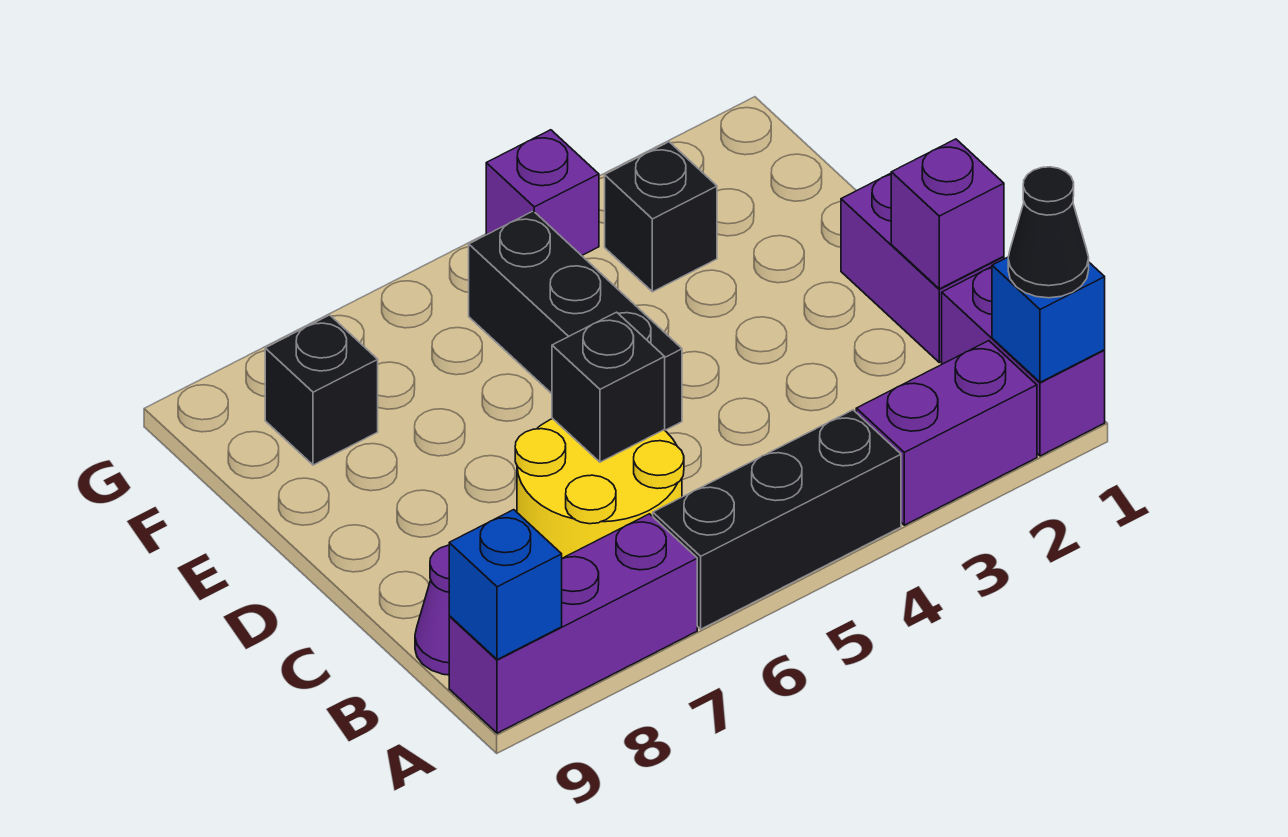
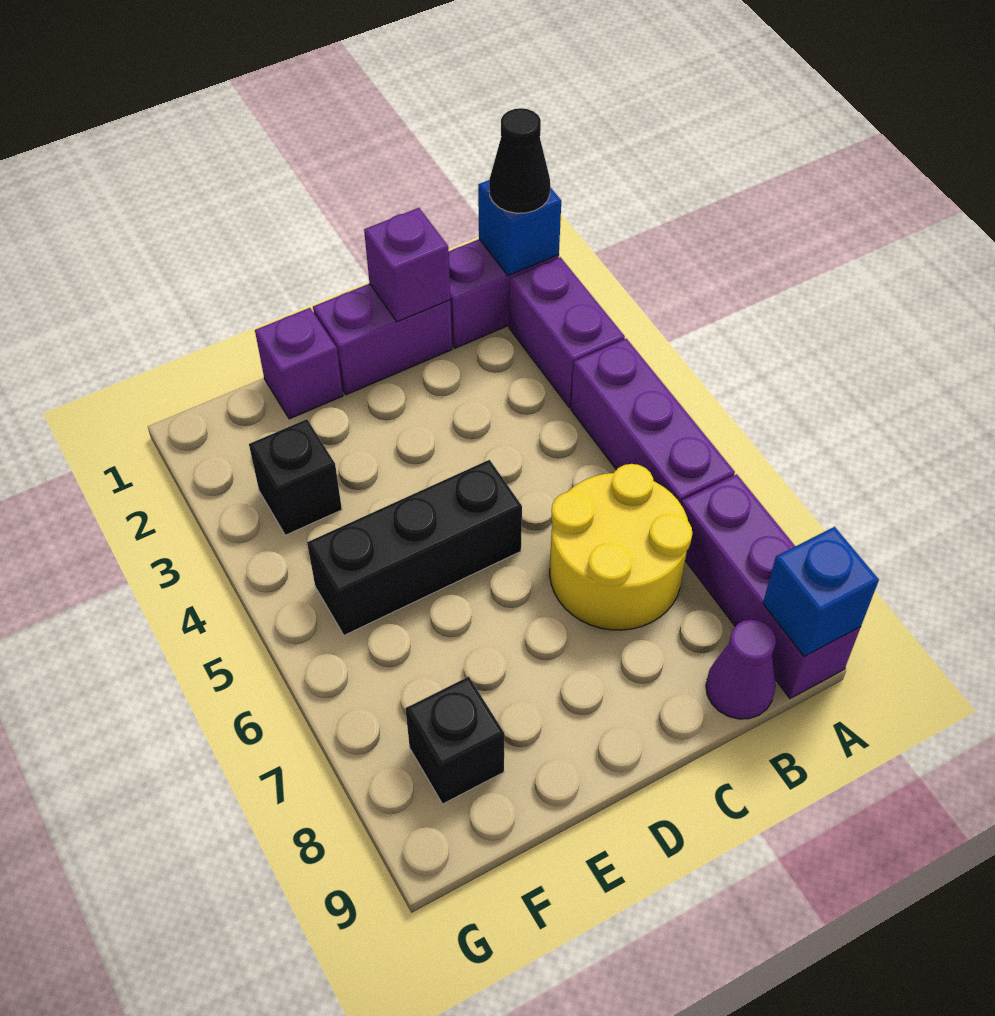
black 1x3 brick [653,410,901,629] -> purple 1x3 brick [571,339,735,504]
black 1x1 brick [552,312,665,462] -> none
purple 1x1 brick [486,130,599,256] -> purple 1x1 brick moved to [255,308,343,419]

